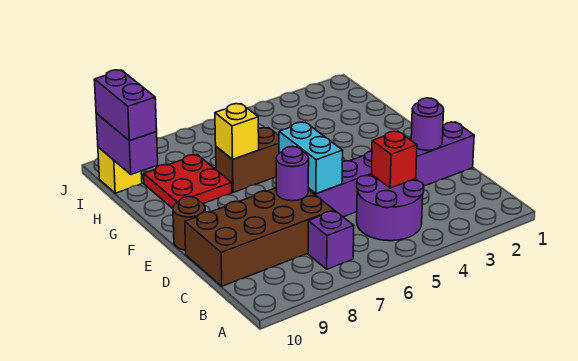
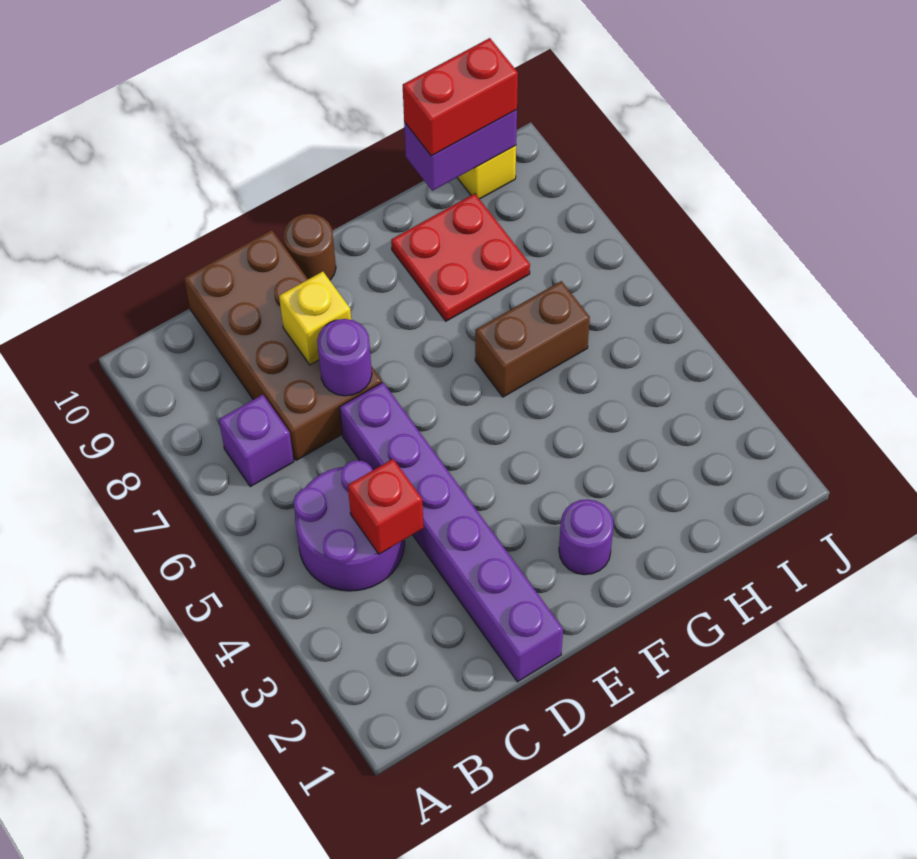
purple 1x1 round brick [411,98,444,150] -> purple 1x1 round brick moved to [559,499,614,575]
cyan 1x2 brick [279,122,343,194] -> none
brown 1x2 brick [216,128,279,192] -> brown 1x2 brick turned to [475,281,590,397]
yellow 1x1 brick [215,104,259,159] -> yellow 1x1 brick moved to [279,272,351,365]
purple 1x2 brick [94,70,157,141] -> red 1x2 brick [403,38,518,156]

